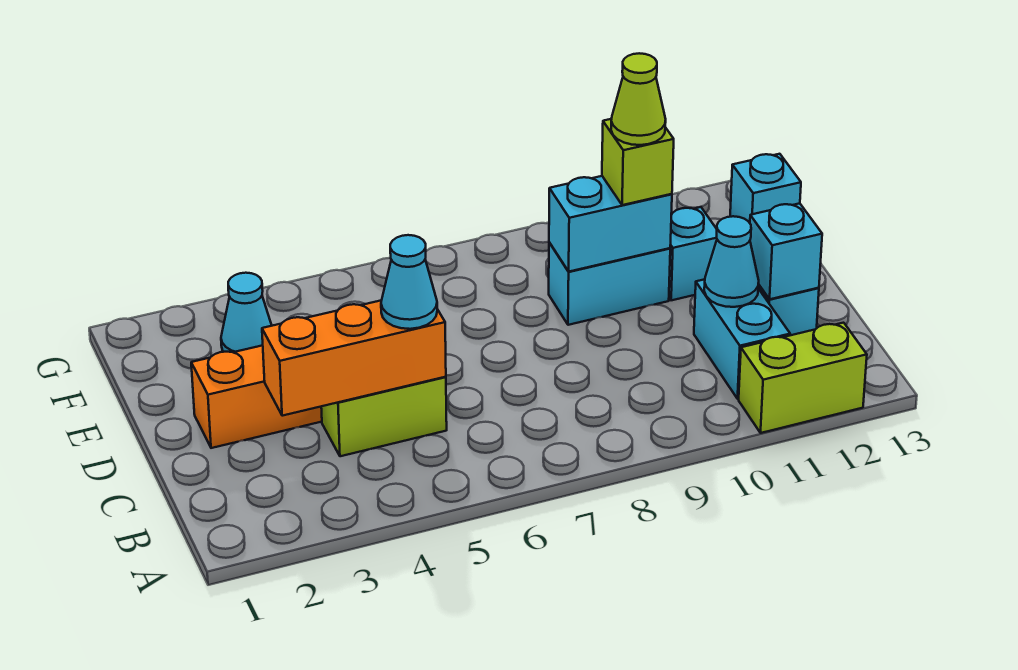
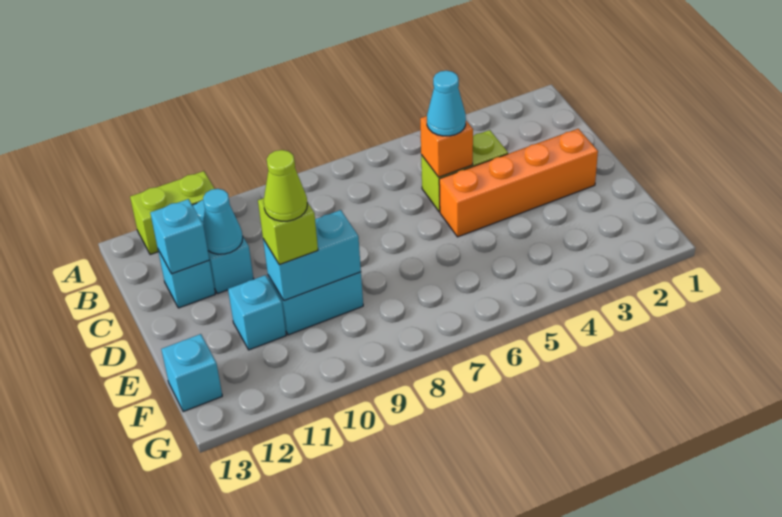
orange 1x3 brick [262,300,446,416] -> orange 1x1 brick [420,116,473,177]
cyan 1x1 cone [221,273,272,352] -> none

